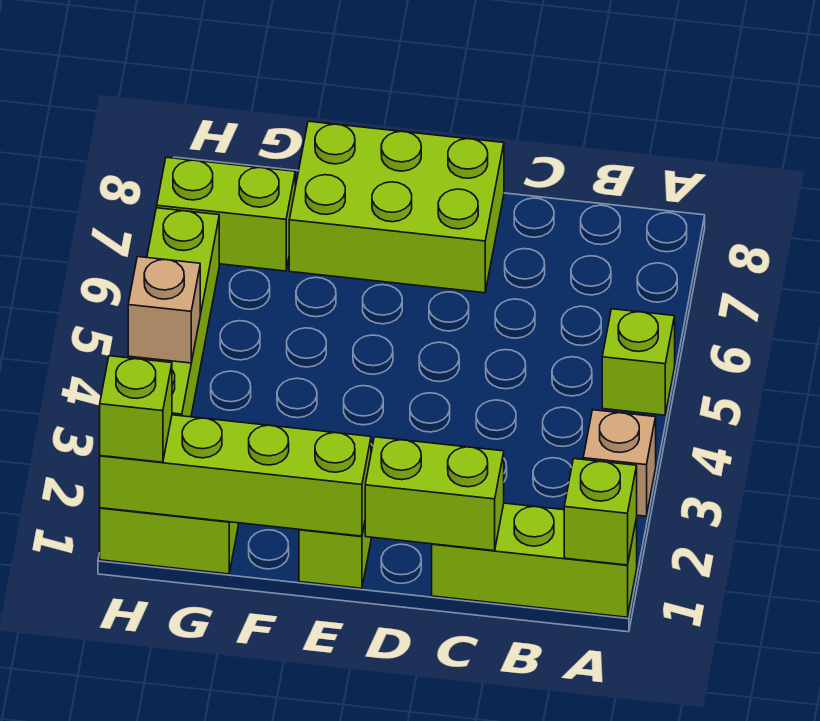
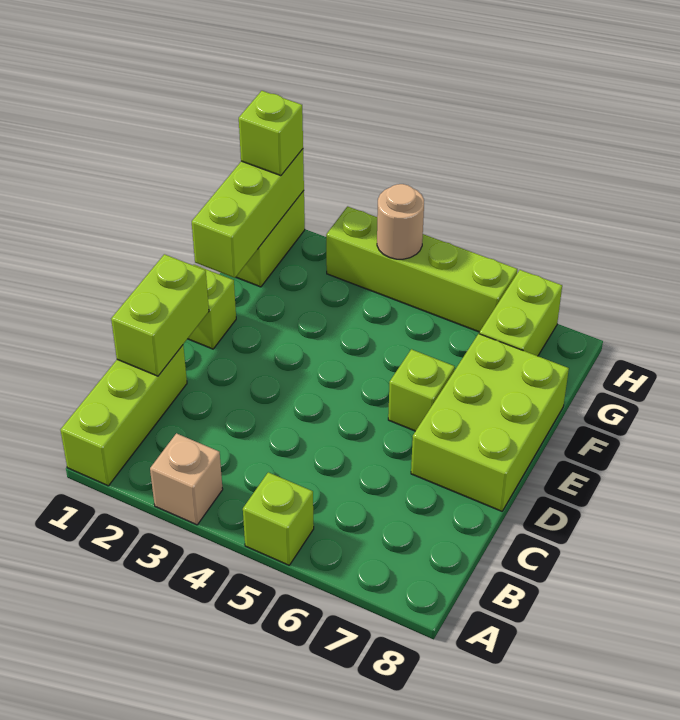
lime 1x1 brick [564,459,637,565] -> lime 1x1 brick moved to [388,349,455,431]
lime 1x4 brick [100,415,371,536] -> lime 1x3 brick [192,149,304,278]
tan 1x1 brick [128,257,200,363] -> tan 1x1 round brick [377,184,424,259]

